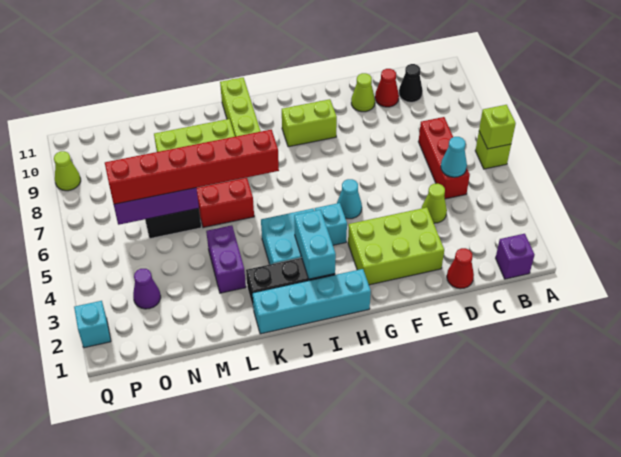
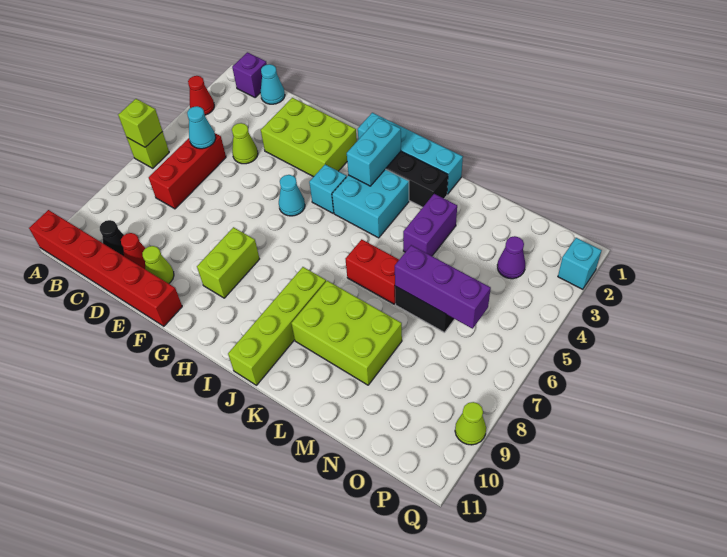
none -> cyan 1x1 cone [260,64,285,104]
red 1x1 cone [447,248,474,289] -> red 1x1 cone moved to [188,76,214,115]
lime 1x2 brick [282,99,337,147] -> lime 1x2 brick turned to [197,227,259,298]
red 1x6 brick [105,130,279,204] -> red 1x6 brick moved to [29,210,182,326]

